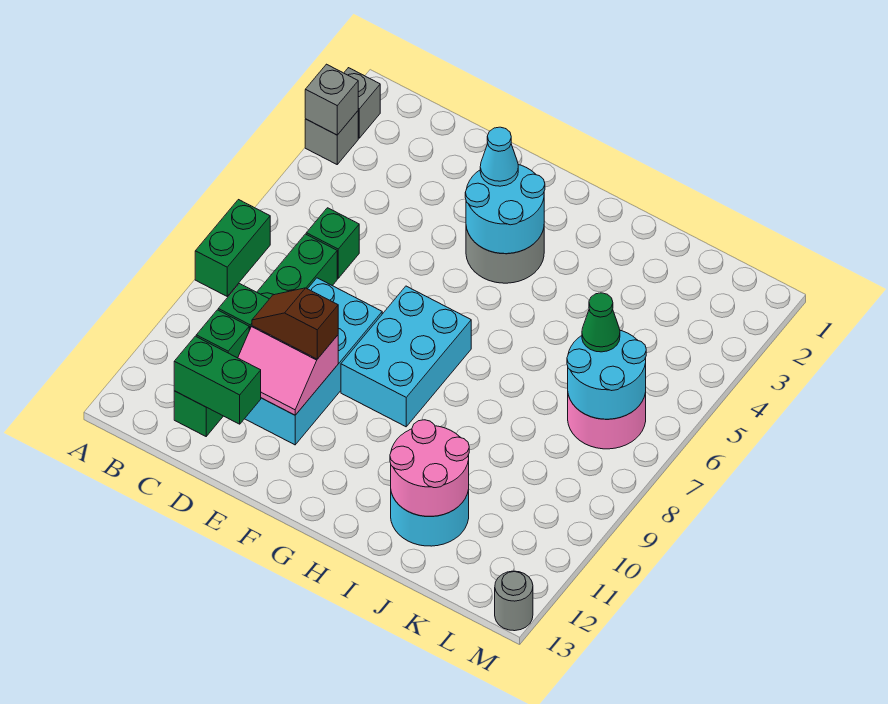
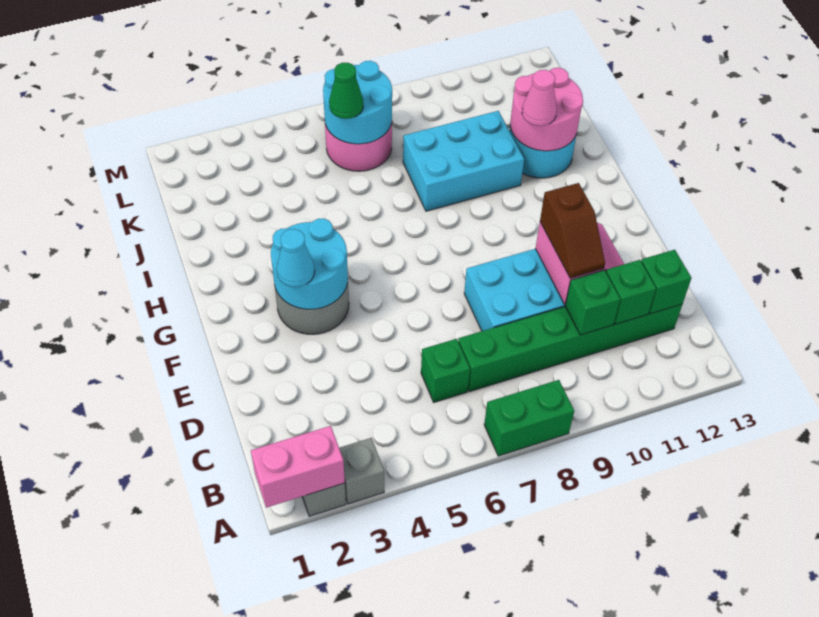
none -> pink 1x2 brick [251,426,345,508]
grey 1x1 brick [305,64,358,135] -> none
green 1x2 brick [174,336,261,424] -> green 1x1 brick [641,250,692,314]
cyan 2x3 brick [341,286,471,427] -> cyan 2x3 brick moved to [403,111,524,211]
none -> pink 1x1 cone [522,70,557,126]
grey 1x1 round brick [495,571,533,631] -> none

